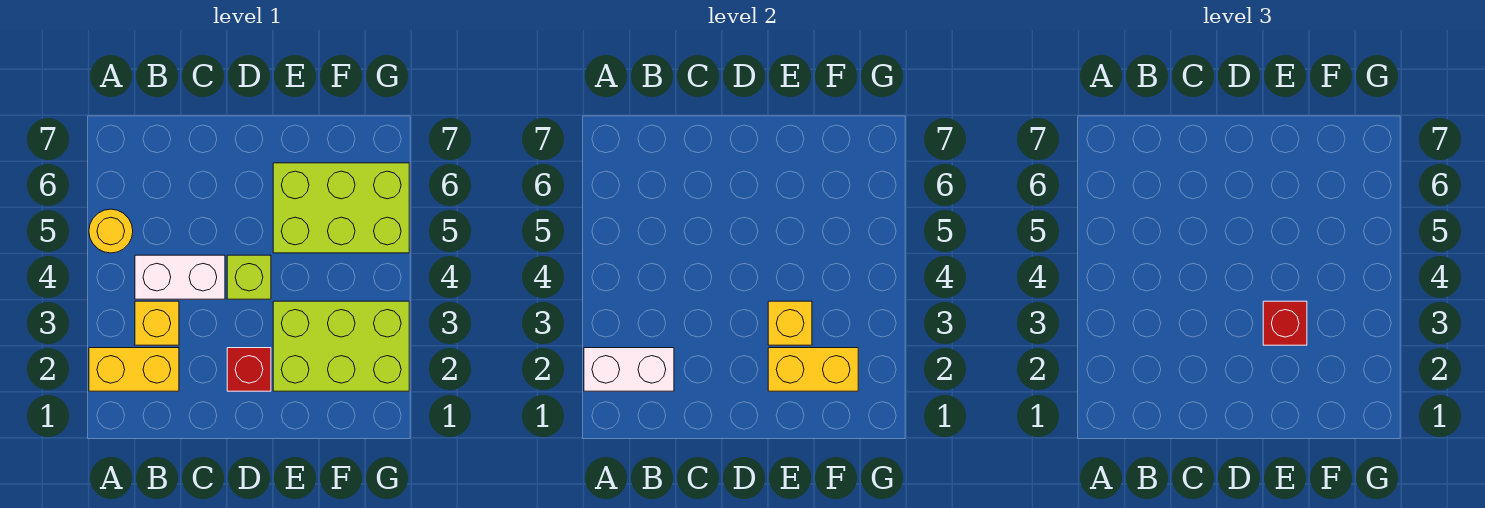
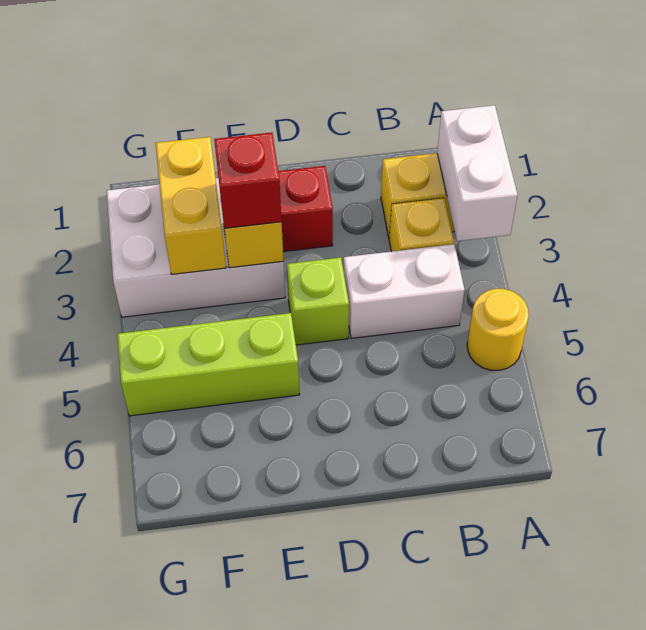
white 1x2 brick [584,348,674,391] -> white 1x2 brick turned to [437,105,518,241]
lime 2x3 brick [273,301,409,391] -> white 2x3 brick [107,178,285,317]
yellow 1x2 brick [768,348,858,391] -> yellow 1x2 brick turned to [156,137,226,274]
lime 2x3 brick [273,163,409,253] -> lime 1x3 brick [117,313,300,416]

